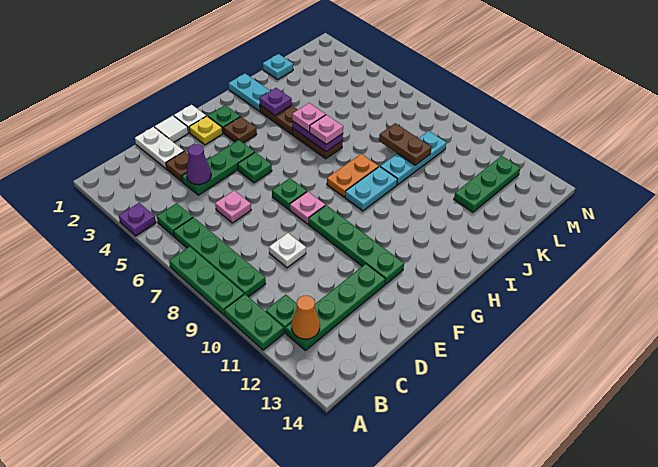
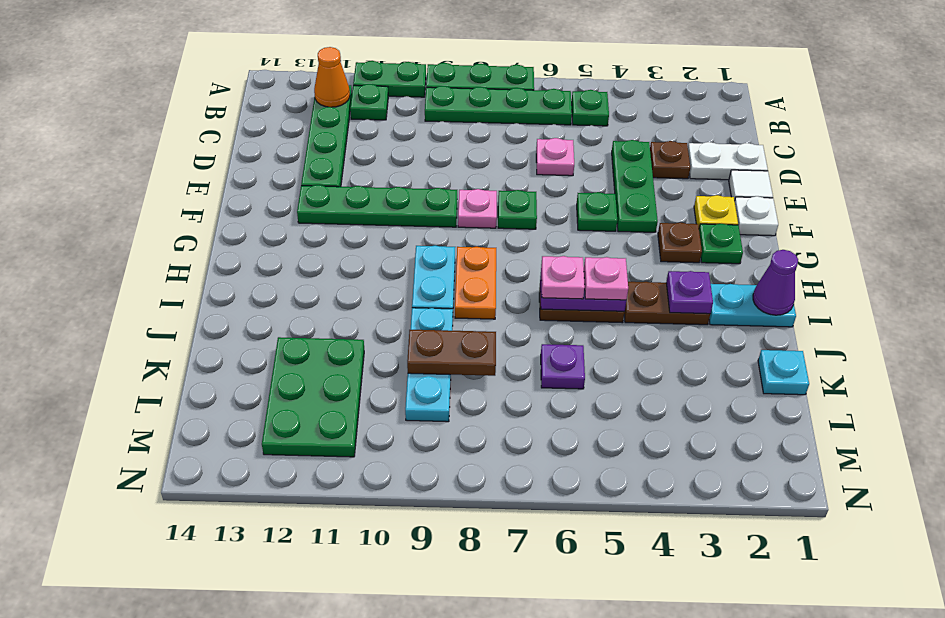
purple 1x1 plate [119,203,156,236] -> purple 1x1 plate moved to [541,344,585,389]
purple 1x1 cone [186,144,211,185] -> purple 1x1 cone moved to [753,250,798,315]
white 1x1 plate [269,233,306,268] -> none
green 1x3 plate [454,156,520,212] -> green 2x3 plate [262,337,364,457]

